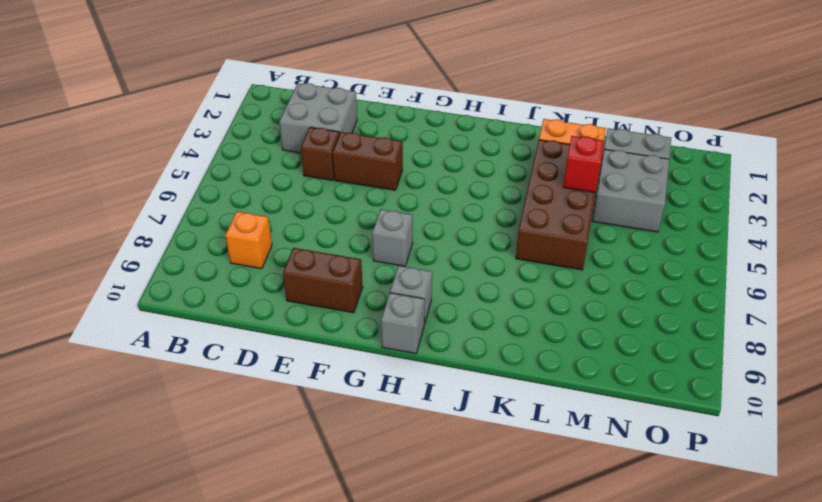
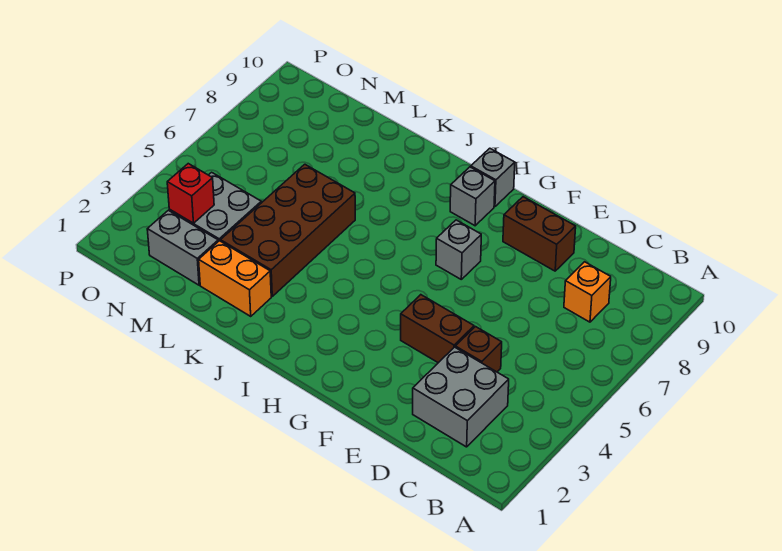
red 1x1 brick [563,136,604,193] -> red 1x1 brick moved to [167,164,214,223]

